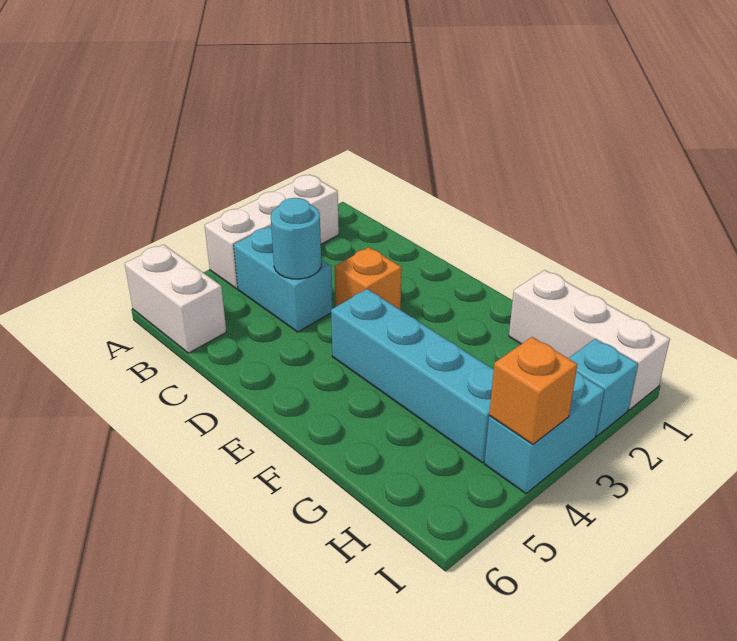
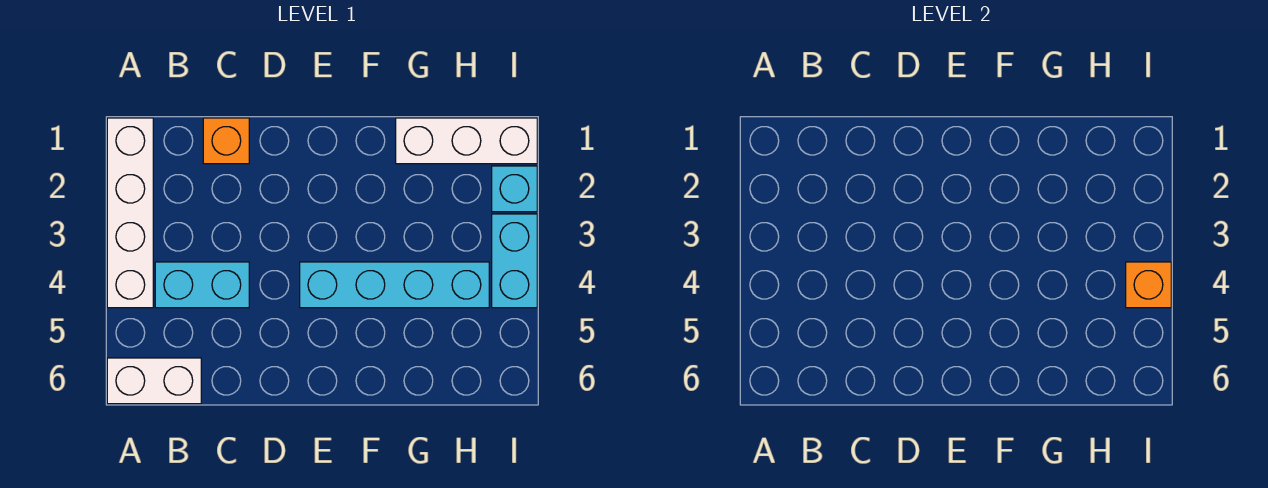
white 1x3 brick [205,175,339,289] -> white 1x4 brick [107,118,153,308]
cyan 1x1 round brick [271,198,321,279] -> none
orange 1x1 brick [335,247,402,310] -> orange 1x1 brick moved to [203,118,249,164]

